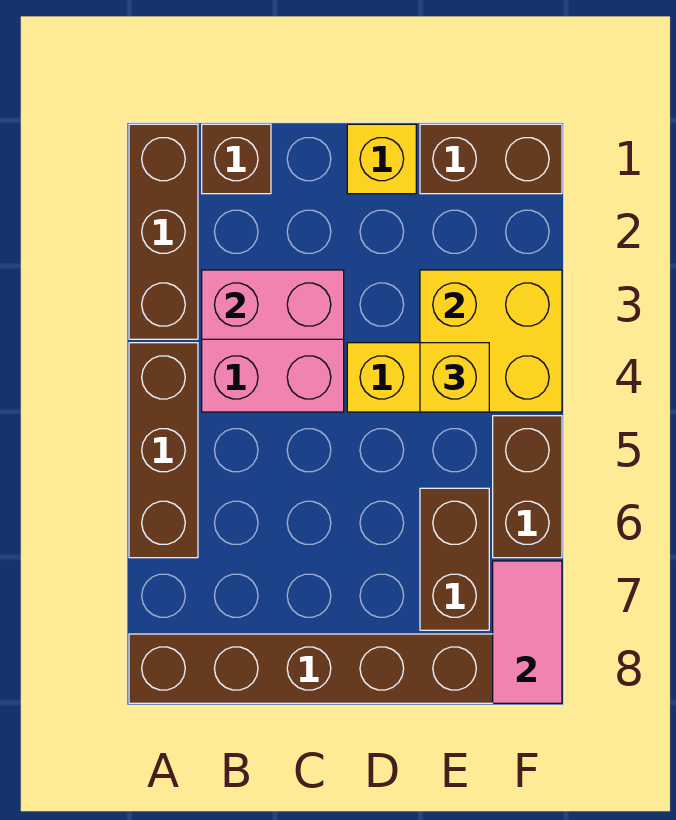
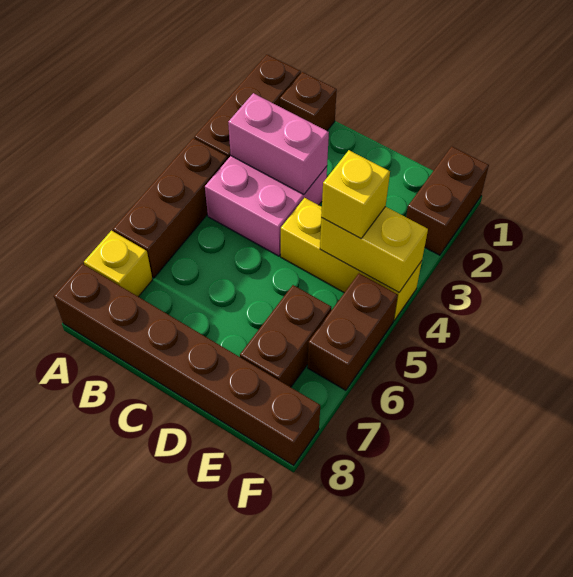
yellow 1x1 brick [347,124,416,194] -> yellow 1x1 brick moved to [84,231,153,297]
brown 1x2 brick [420,124,562,194] -> brown 1x2 brick turned to [406,146,489,255]
yellow 2x2 brick [420,270,562,412] -> yellow 1x2 brick [320,207,428,292]
pink 1x2 tile [493,561,562,703] -> none

